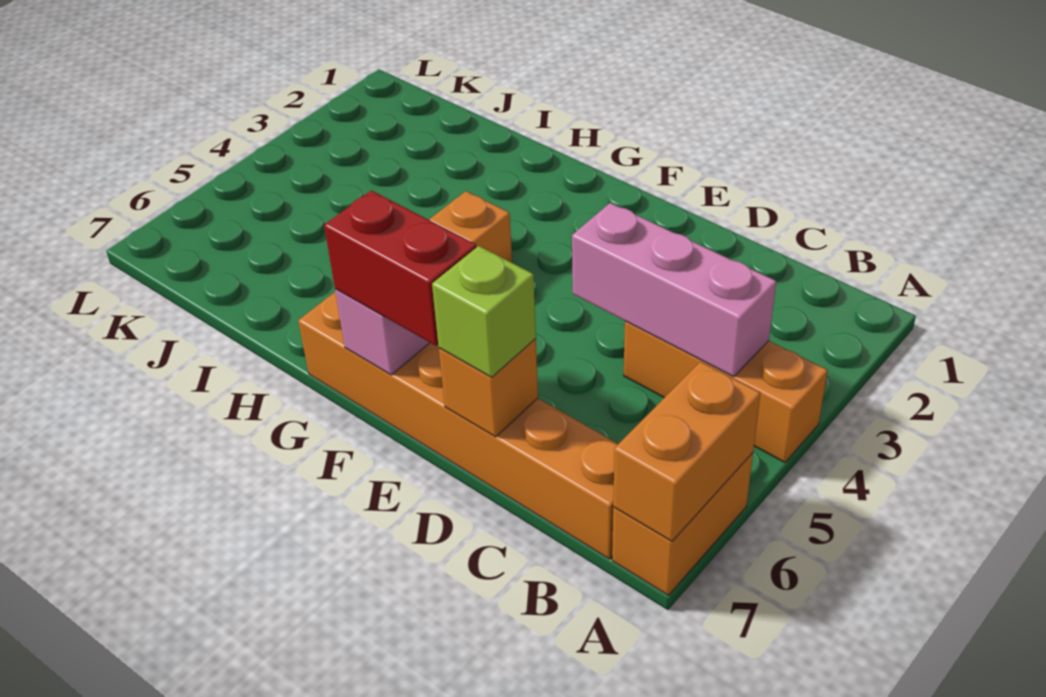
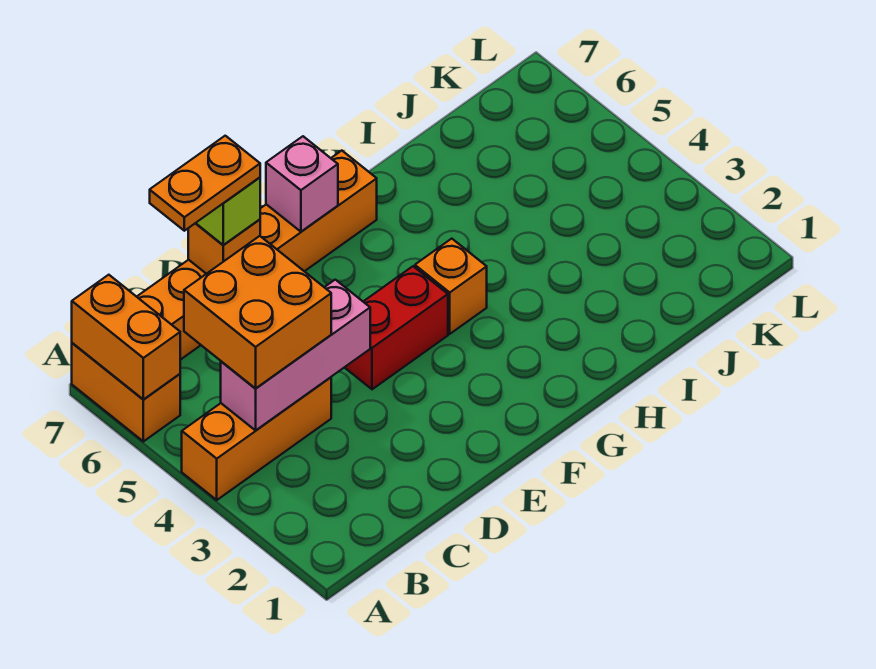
none -> orange 2x2 brick [184,236,331,389]
none -> orange 1x2 plate [150,136,260,231]
red 1x2 brick [324,190,476,346] -> red 1x2 brick moved to [344,266,448,389]

